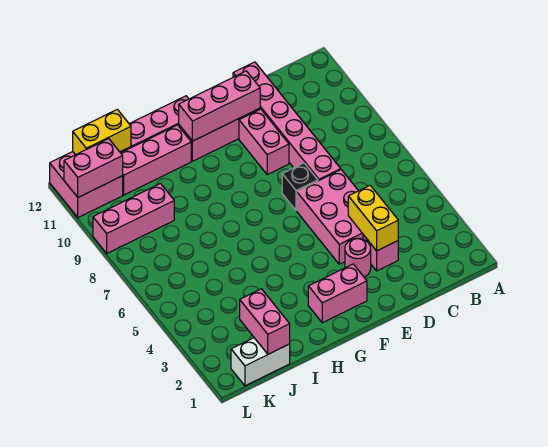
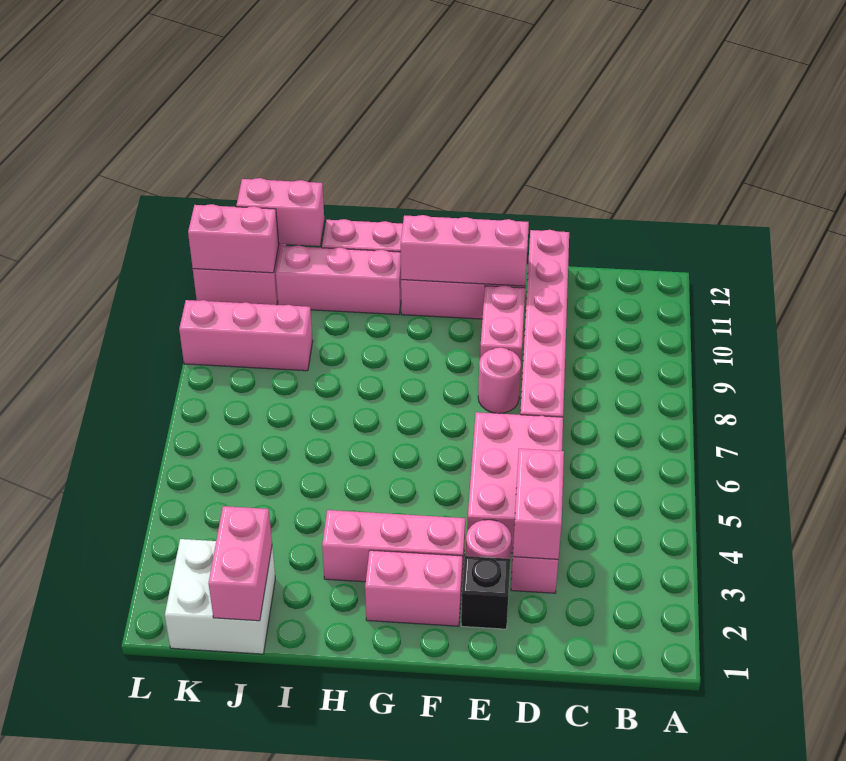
yellow 1x2 brick [348,186,398,251] -> pink 1x2 brick [513,449,564,559]
black 1x1 brick [282,163,318,210] -> black 1x1 brick moved to [461,556,510,629]
none -> pink 1x1 round brick [478,348,521,413]
none -> pink 1x3 brick [322,510,465,582]
white 1x2 brick [231,338,290,386] -> white 2x2 brick [165,539,275,654]
yellow 1x2 brick [73,109,131,155] -> pink 1x2 brick [236,178,324,246]

